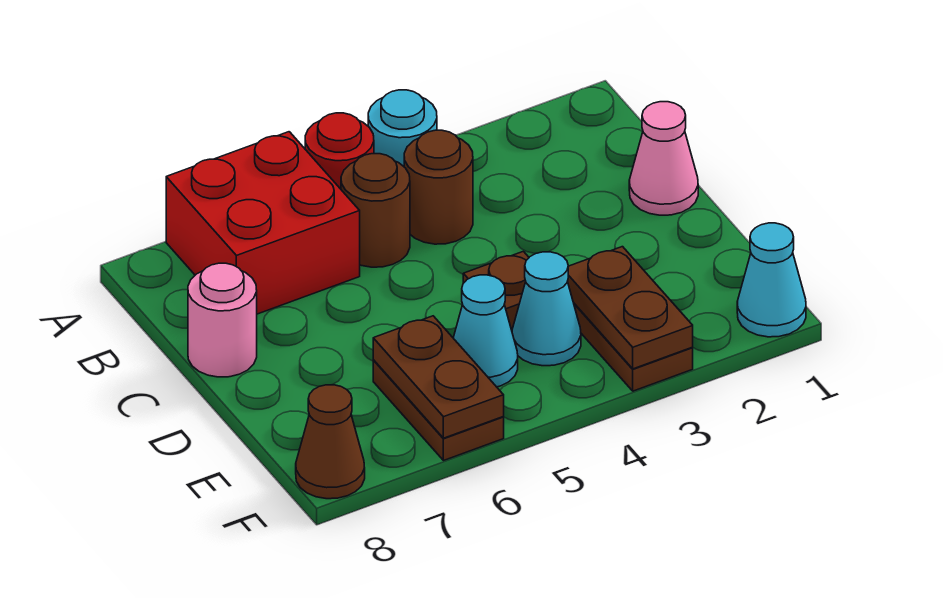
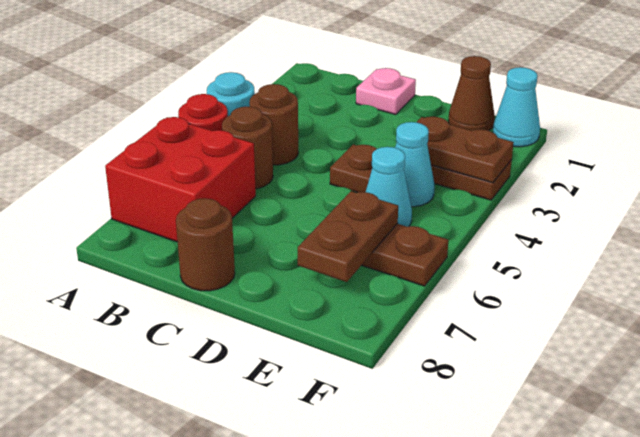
pink 1x1 cone [629,102,698,215] -> pink 1x1 plate [356,68,416,114]
pink 1x1 round brick [188,263,257,377] -> brown 1x1 round brick [176,198,235,291]
brown 1x2 plate [373,316,504,438] -> brown 1x2 plate turned to [298,191,398,282]
brown 1x1 cone [296,385,365,499] -> brown 1x1 cone moved to [449,56,495,131]

